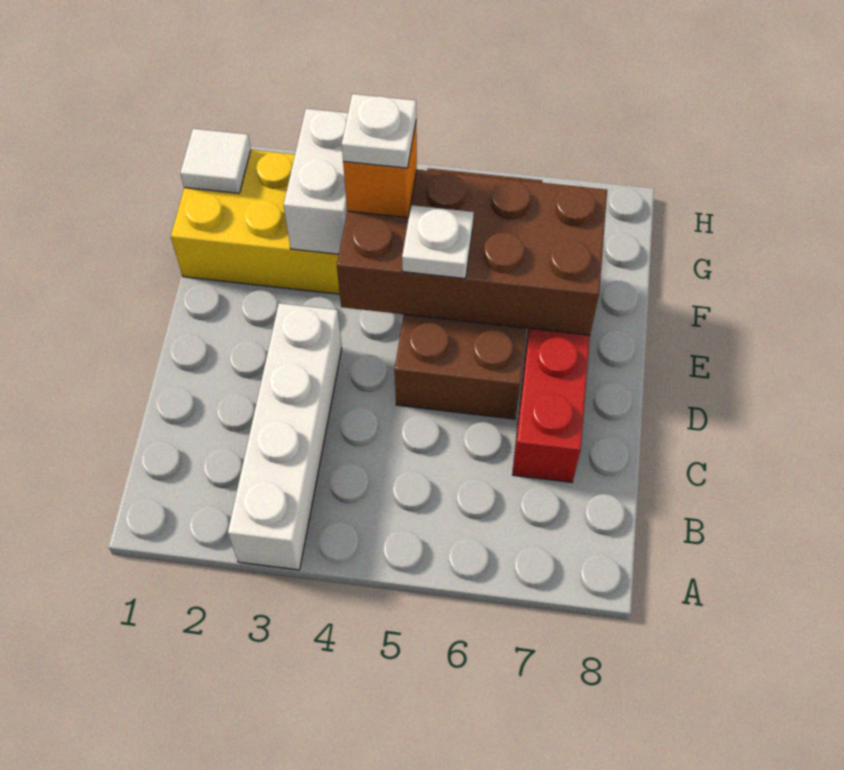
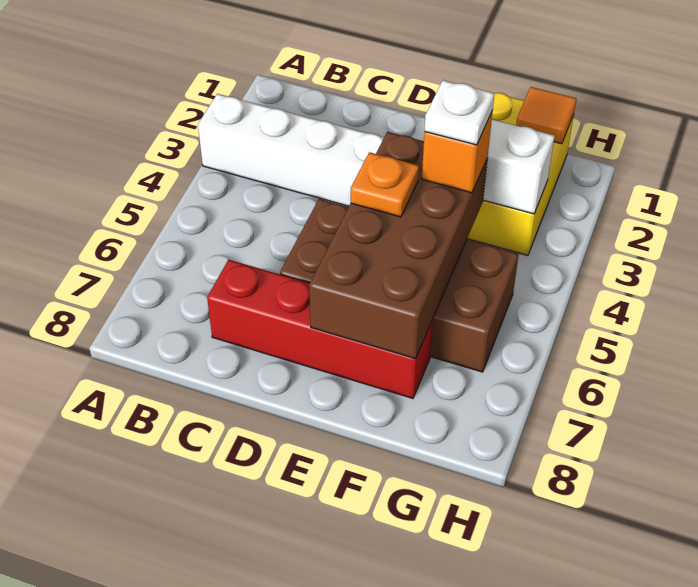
white 1x1 plate [402,205,474,279] -> orange 1x1 plate [351,152,419,217]
white 1x1 tile [180,129,251,193] -> orange 1x1 tile [516,87,577,144]

